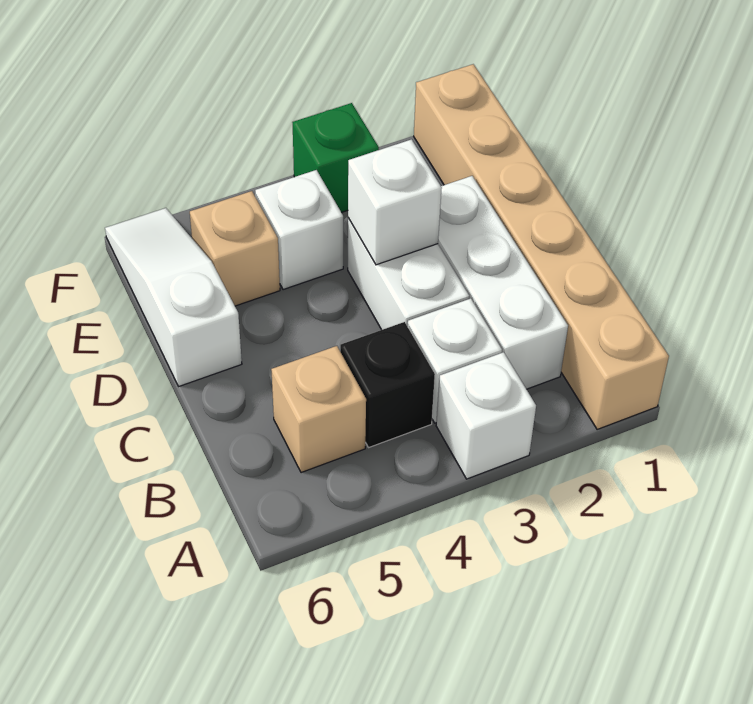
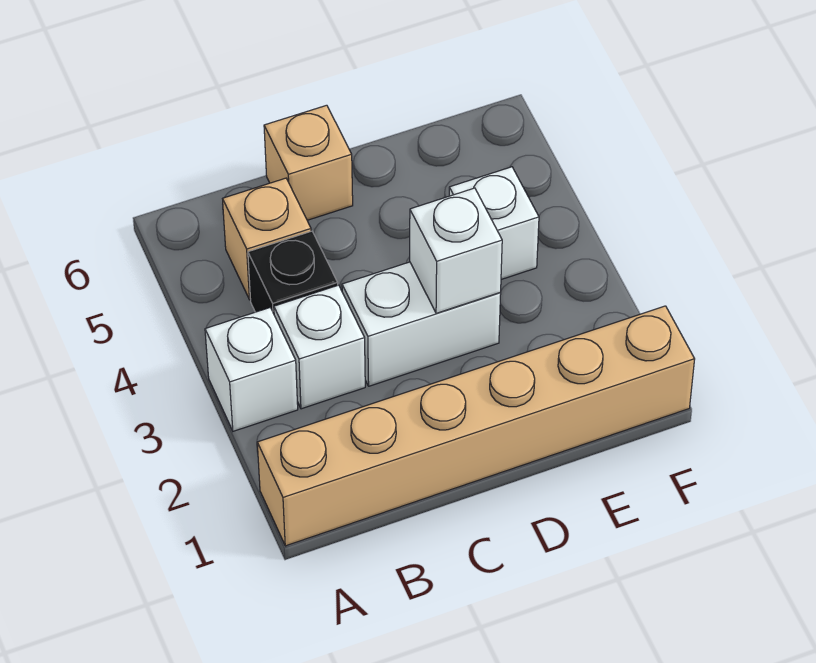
white 1x3 brick [438,176,568,389] -> none
white 1x3 slope [105,208,242,386] -> none
tan 1x1 brick [190,191,280,306] -> tan 1x1 brick moved to [264,105,353,220]
green 1x1 brick [293,103,379,212] -> none

